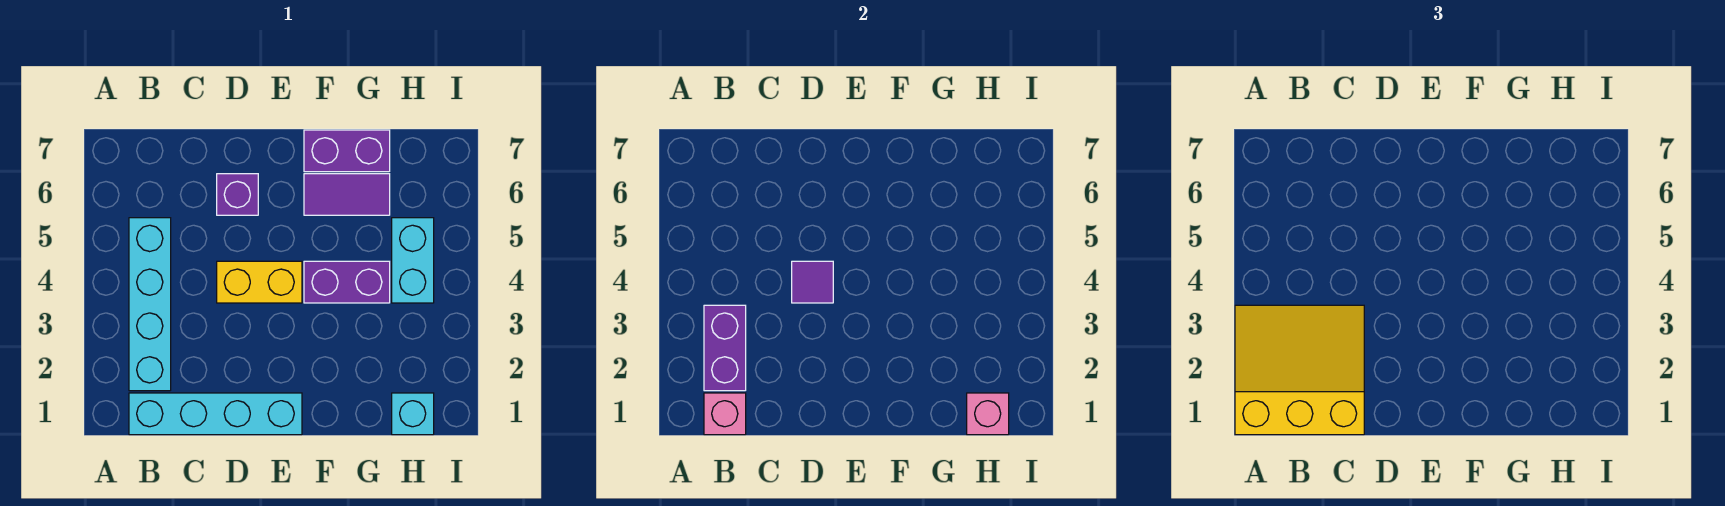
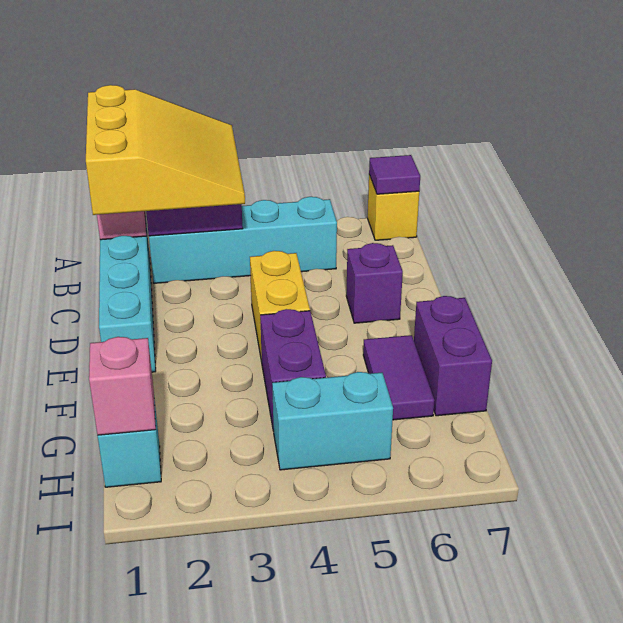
none -> yellow 1x1 brick [368,175,419,240]
purple 1x1 tile [792,261,833,303] -> purple 1x1 tile moved to [369,155,420,194]

